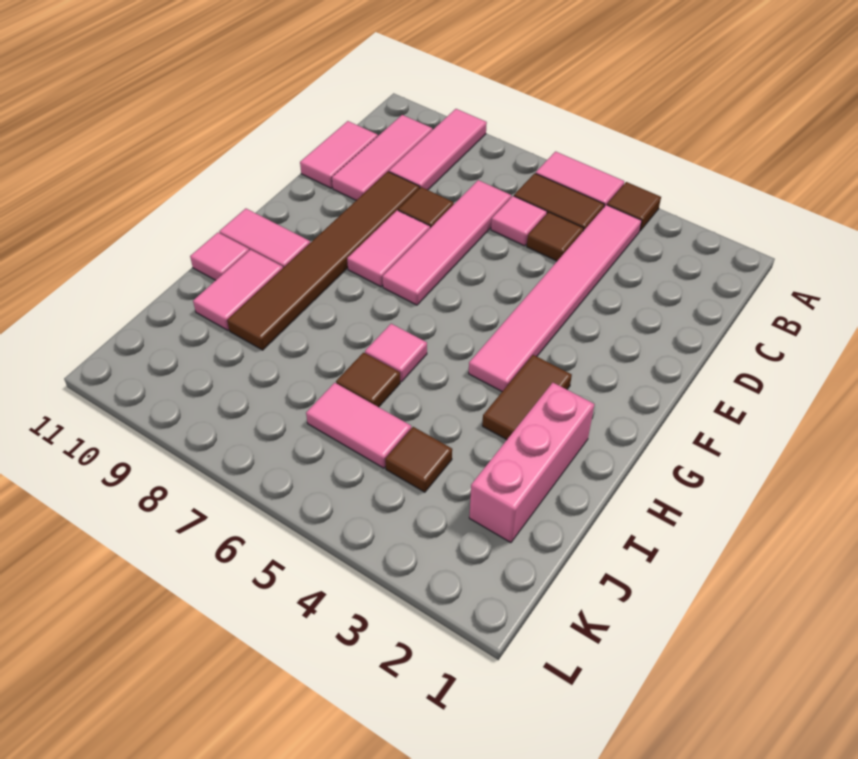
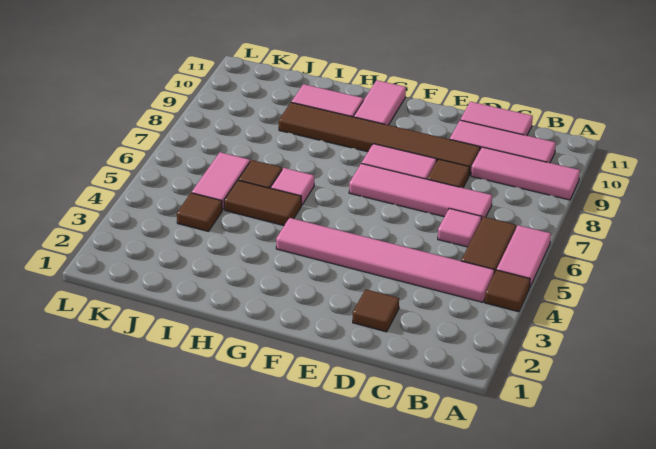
brown 1x1 tile [527,212,584,261] -> brown 1x1 tile moved to [353,289,399,332]
brown 1x2 tile [482,355,572,440] -> brown 1x2 tile moved to [224,180,301,226]
pink 1x3 brick [469,383,594,543] -> none
pink 1x1 tile [190,233,249,280] -> none

